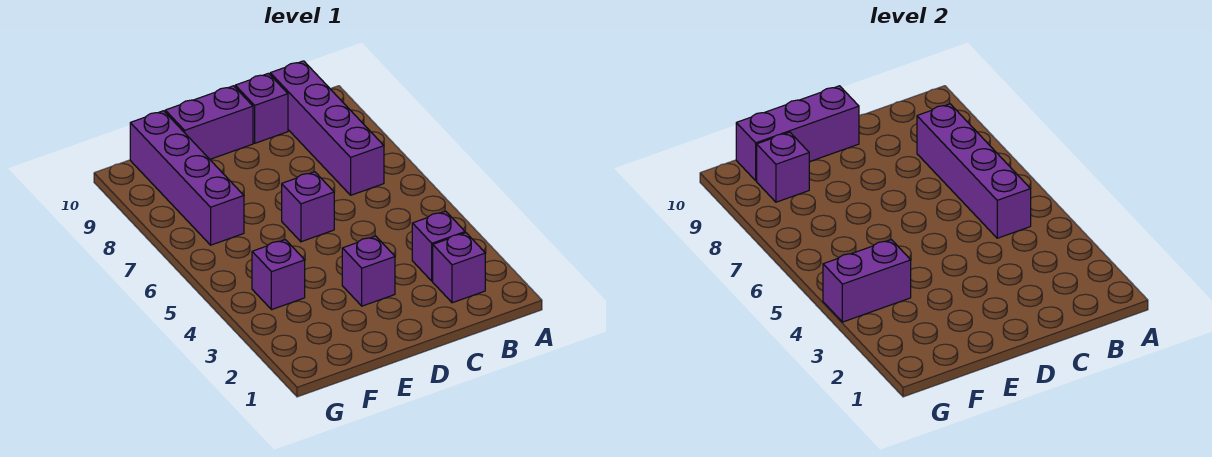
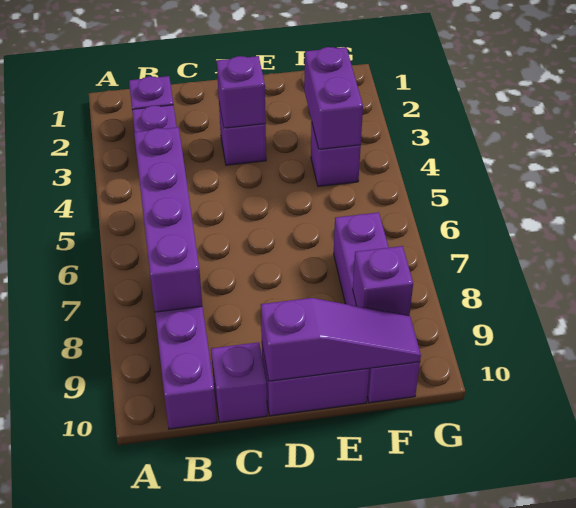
purple 1x1 brick [282,172,334,242] -> purple 1x1 brick moved to [217,56,266,128]
purple 1x3 brick [736,86,859,181] -> purple 1x3 slope [261,298,421,381]
purple 1x2 brick [823,240,911,322] -> purple 1x2 brick turned to [304,47,363,149]

